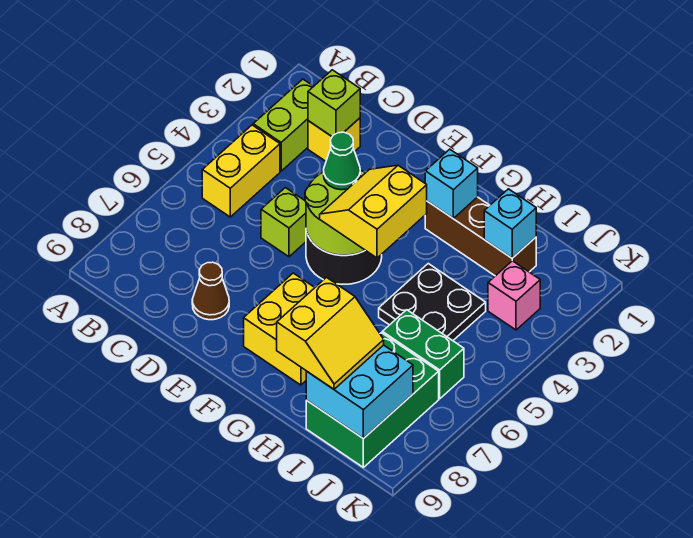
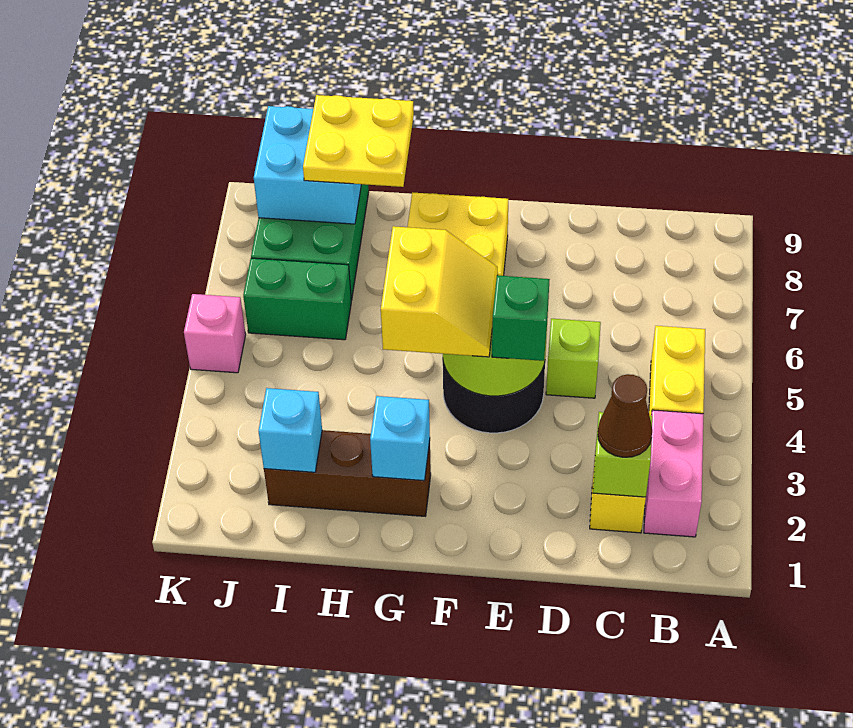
lime 1x2 brick [253,79,314,171] -> pink 1x2 brick [644,410,704,537]
brown 1x1 cone [192,262,229,320] -> brown 1x1 cone moved to [598,374,652,457]
green 1x1 cone [324,132,360,190] -> green 1x1 brick [492,275,550,361]
black 2x2 plate [379,264,486,341] -> none
yellow 2x2 slope [277,278,384,389] -> yellow 2x2 plate [303,95,414,187]
pink 1x1 brick [488,261,540,330] -> pink 1x1 brick moved to [184,294,246,373]

